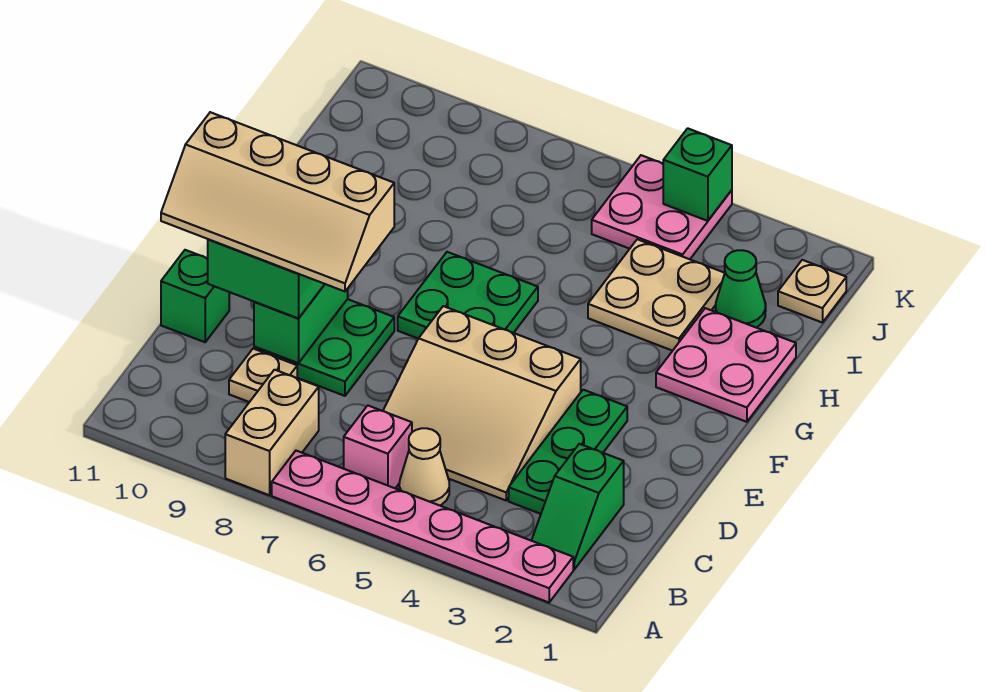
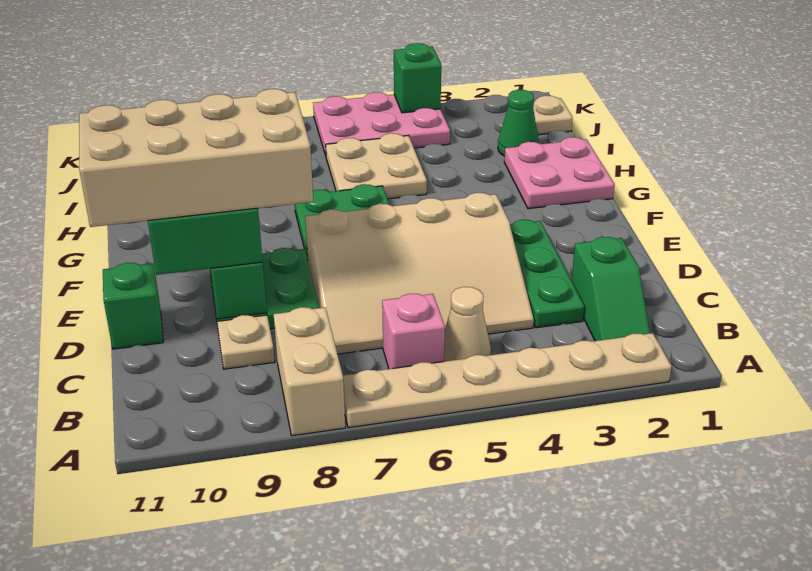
pink 1x6 plate [272,451,573,602] -> tan 1x6 plate [343,333,672,428]
tan 3x3 slope [383,306,581,500] -> tan 3x4 slope [305,193,534,354]
tan 2x4 slope [161,112,394,291] -> tan 2x4 brick [79,89,313,227]
tan 2x2 plate [588,239,725,351] -> tan 2x2 plate moved to [326,133,427,199]
pink 2x2 plate [592,155,732,259] -> pink 2x3 plate [313,92,450,156]

